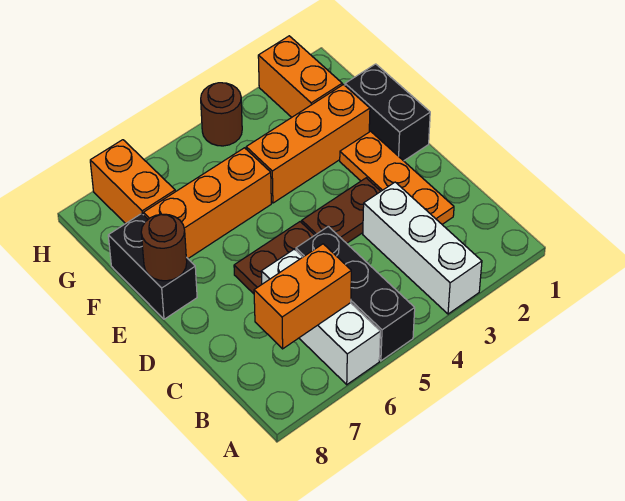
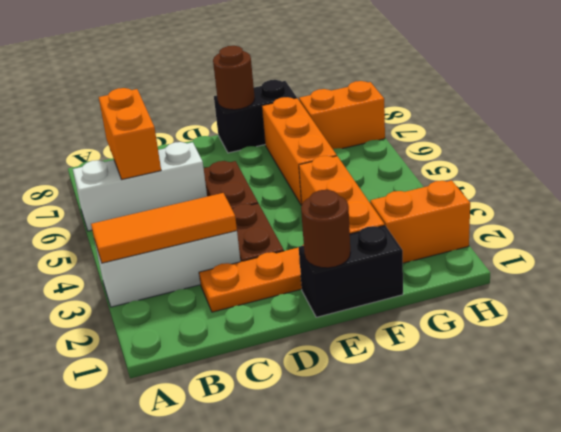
none -> orange 1x3 tile [91,193,237,263]
black 1x3 brick [296,226,415,361] -> none
brown 1x1 round brick [201,83,242,146] -> brown 1x1 round brick moved to [301,190,350,268]

